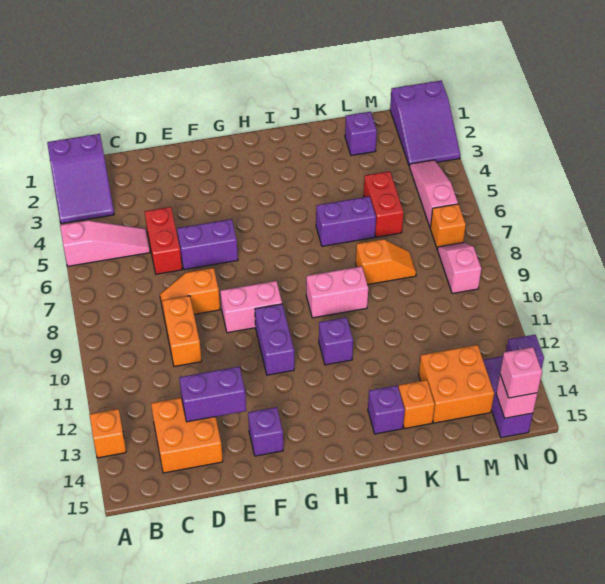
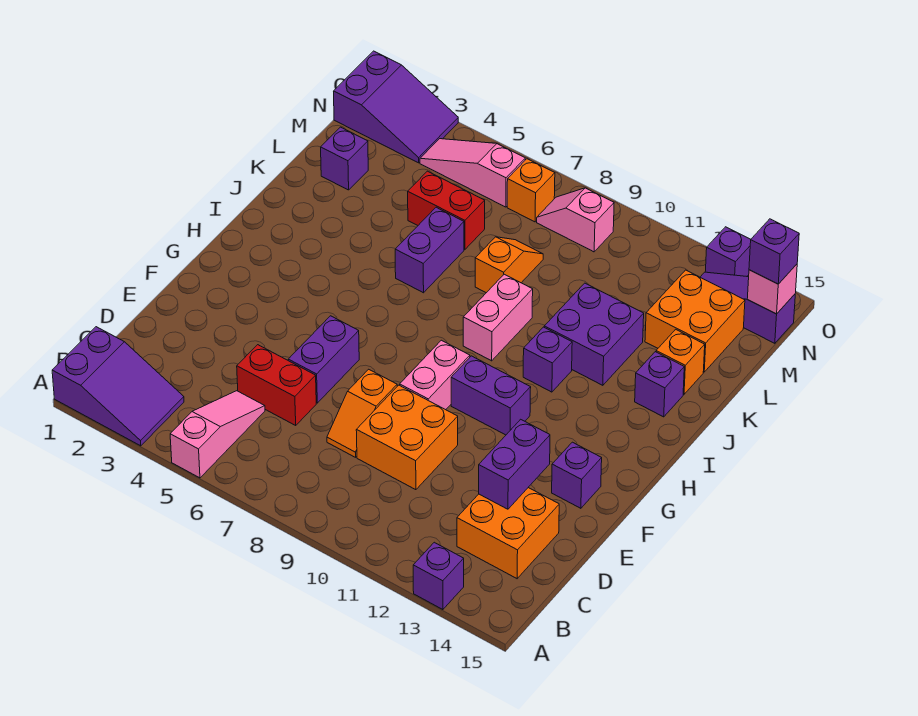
orange 1x1 brick [89,409,126,458] -> purple 1x1 brick [413,542,464,610]
orange 1x2 brick [162,296,202,367] -> orange 2x2 brick [356,385,458,490]
none -> purple 2x2 brick [544,283,644,385]
pink 1x1 brick [500,347,542,398] -> purple 1x1 brick [749,219,799,284]

